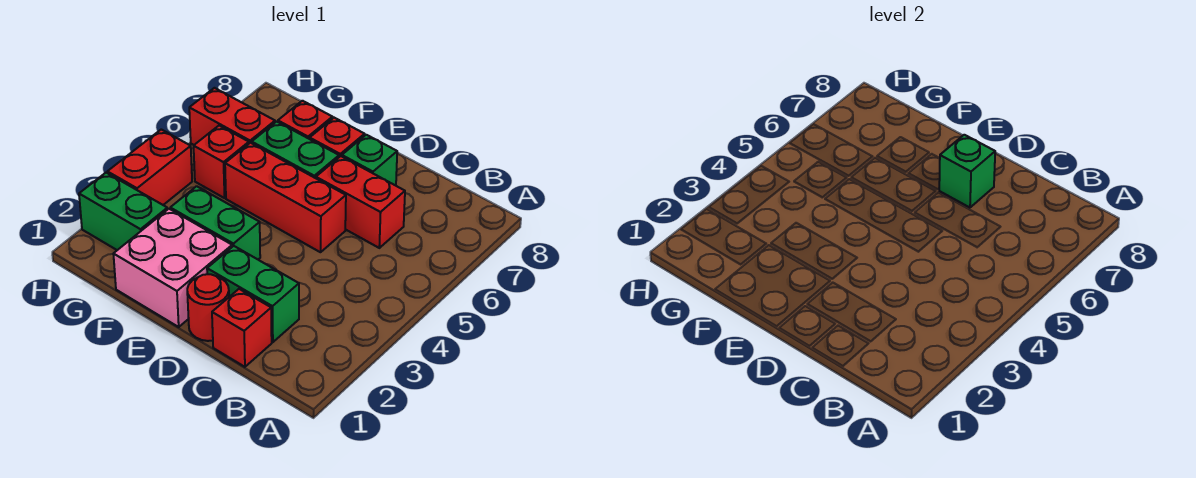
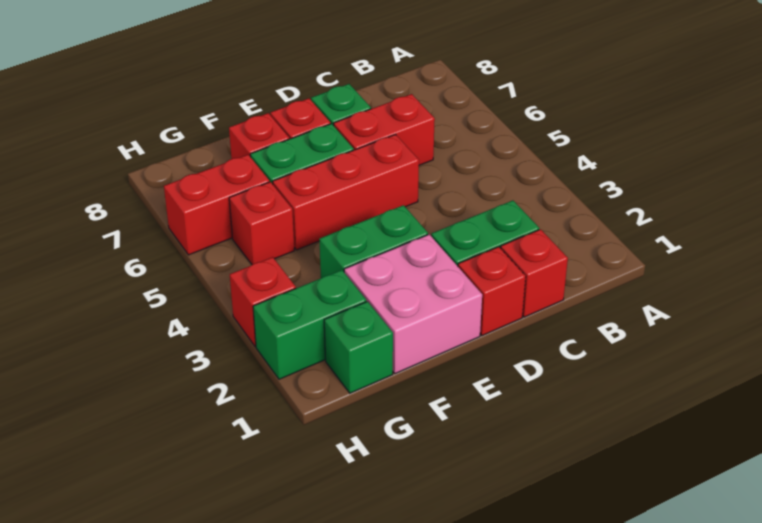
red 1x1 round brick [187,274,229,341] -> red 1x1 brick [458,247,526,336]
green 1x1 brick [939,135,995,208] -> green 1x1 brick moved to [324,302,393,393]
red 1x2 brick [107,129,192,205] -> red 1x1 brick [230,257,296,347]

